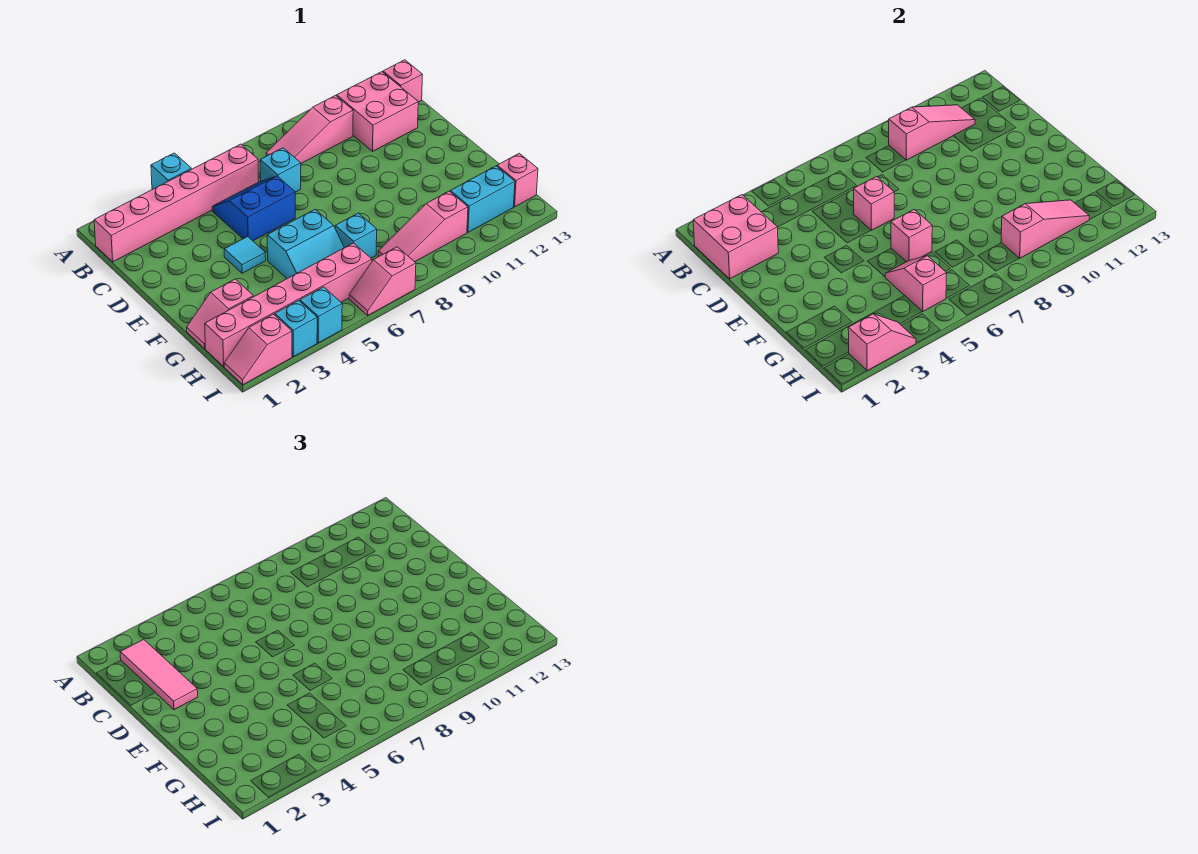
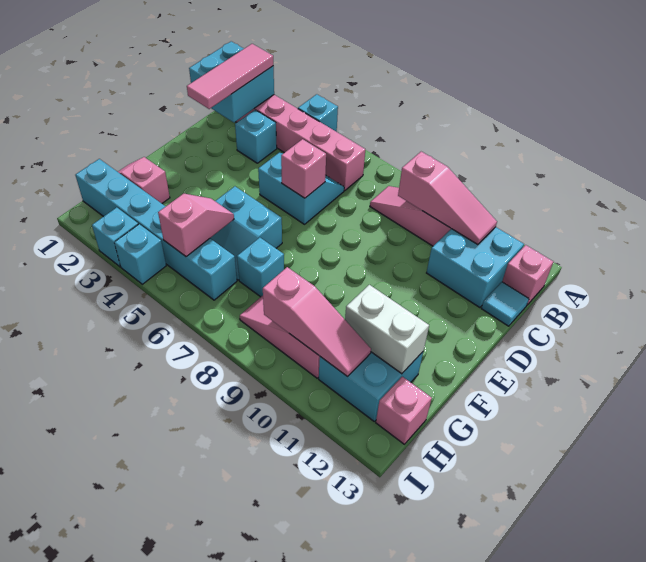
pink 2x2 brick [693,195,778,279] -> cyan 2x2 brick [189,41,274,122]
pink 2x2 brick [337,72,418,152] -> cyan 2x2 brick [427,227,524,308]
blue 2x2 slope [212,176,295,241] -> cyan 2x2 slope [258,153,344,224]
cyan 1x1 brick [260,148,301,192] -> cyan 1x1 brick moved to [235,110,277,163]
cyan 1x1 tile [224,237,266,273] -> cyan 1x1 tile moved to [481,282,529,326]
pink 1x1 brick [891,210,932,262] -> none
none -> white 1x2 brick [345,285,429,374]
pink 1x6 brick [205,243,372,366] -> cyan 1x6 brick [75,159,237,300]
cyan 1x2 brick [450,166,515,232] -> cyan 2x2 brick [319,352,423,421]
pink 1x2 slope [224,314,292,385] -> none
pink 1x2 slope [848,314,916,371] -> none
pink 1x2 slope [349,247,416,315] -> none

